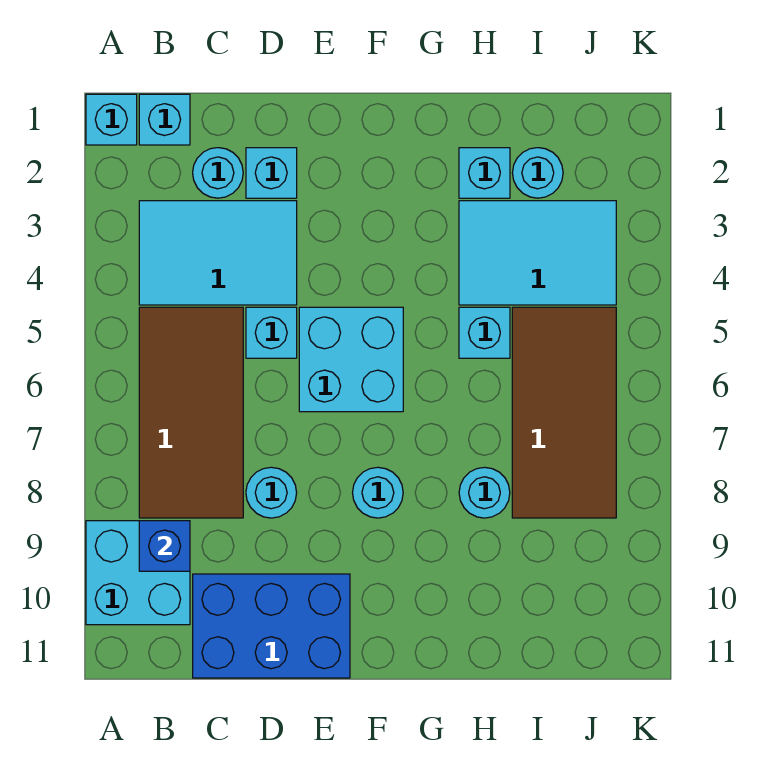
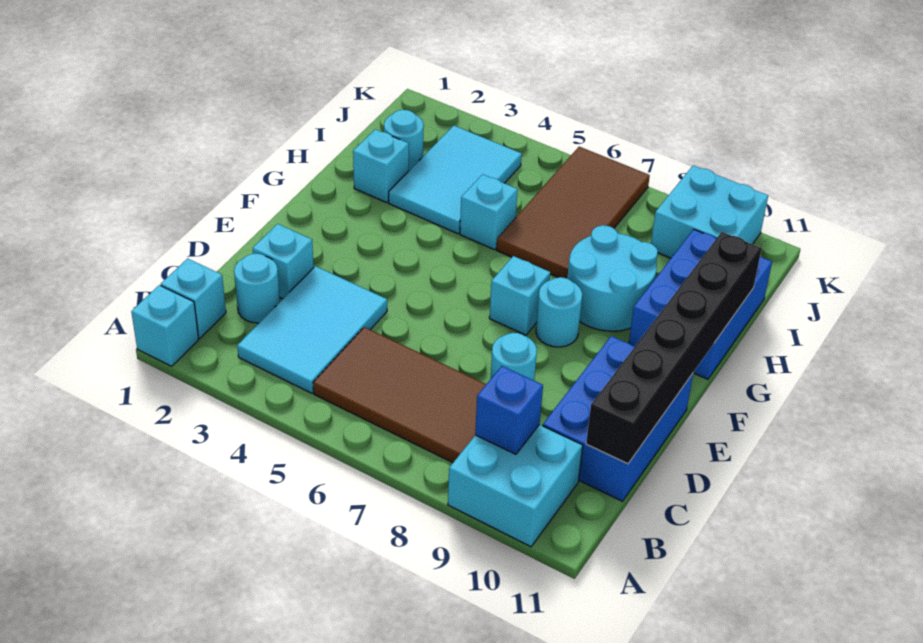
none -> black 1x6 brick [586,232,762,464]
cyan 1x1 brick [246,307,297,358] -> cyan 1x1 brick moved to [489,256,550,335]
cyan 2x2 brick [299,307,403,412] -> cyan 2x2 brick moved to [651,166,768,258]
none -> blue 2x3 brick [629,229,772,379]
cyan 1x1 round brick [459,467,510,518] -> cyan 2x2 round brick [567,225,658,331]
brown 2x4 tile [512,307,616,518] -> brown 2x4 tile turned to [496,147,650,278]

